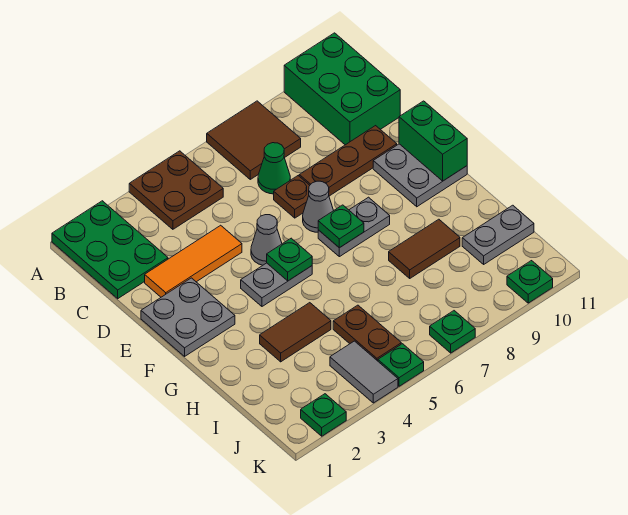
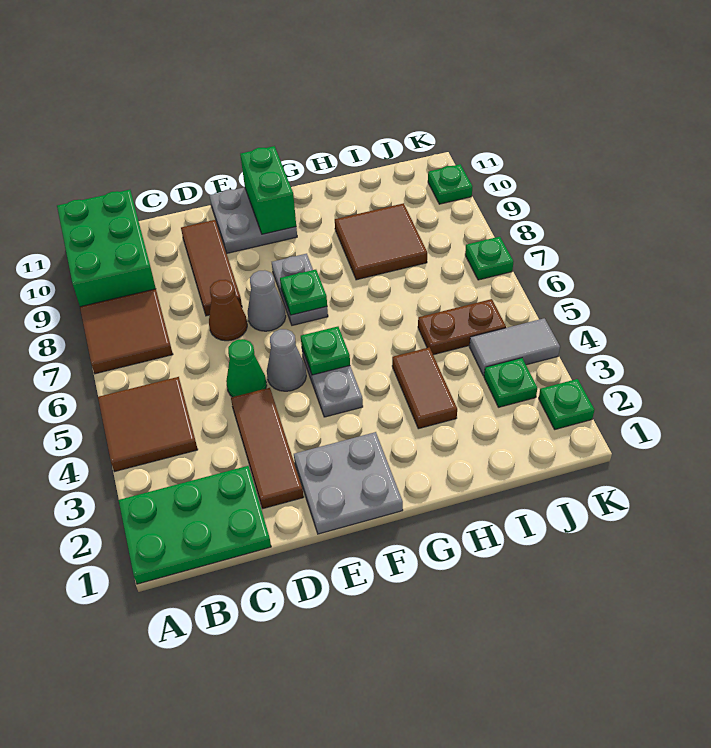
brown 2x2 plate [129,151,223,229] -> brown 2x2 tile [98,377,198,472]
green 2x3 brick [284,33,400,145] -> green 2x3 brick turned to [57,190,156,307]
green 1x1 cone [258,143,290,194] -> green 1x1 cone moved to [226,339,267,397]
orange 1x3 tile [145,225,242,297] -> brown 1x3 tile [231,388,304,508]
brown 1x1 plate [274,176,310,218] -> brown 1x1 cone [209,280,247,341]
brown 1x3 plate [299,126,397,196] -> brown 1x3 tile [181,220,242,316]
green 1x2 brick [399,101,467,181] -> green 1x2 brick turned to [240,146,296,234]
brown 1x2 tile [389,219,460,278] -> brown 2x2 tile [335,203,427,280]
grey 1x2 plate [462,205,534,264] -> none
green 1x1 plate [378,344,424,386] -> green 1x1 plate moved to [484,358,537,407]

